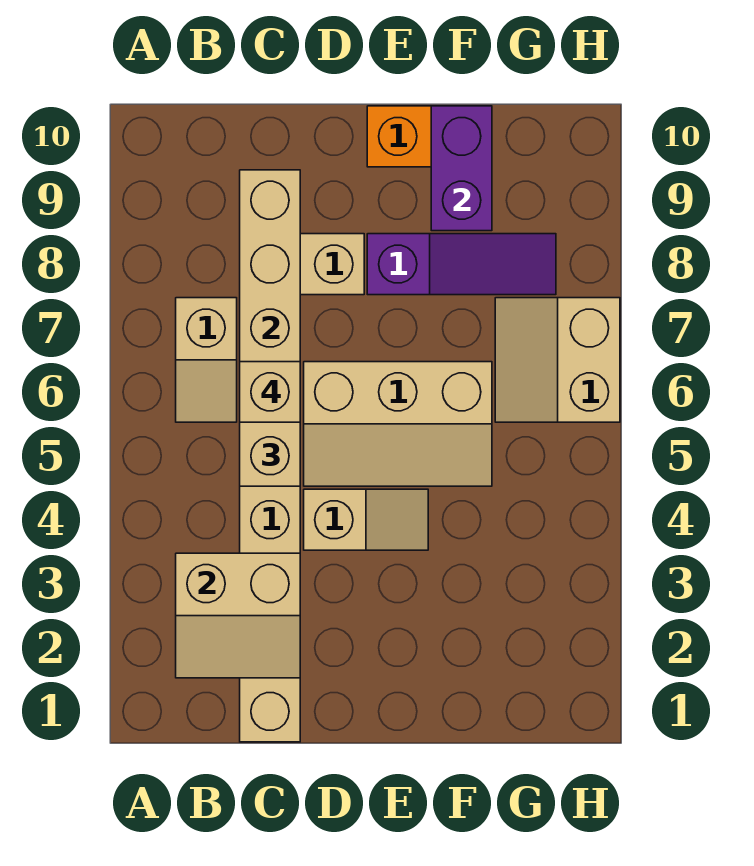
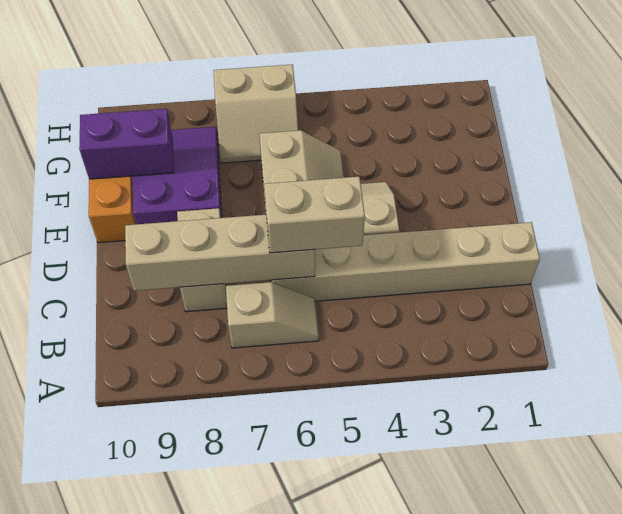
tan 2x2 slope [176,553,300,678] -> none
tan 1x1 brick [240,362,300,422] -> none
purple 1x3 slope [367,234,556,295] -> purple 2x3 slope [133,127,222,224]

